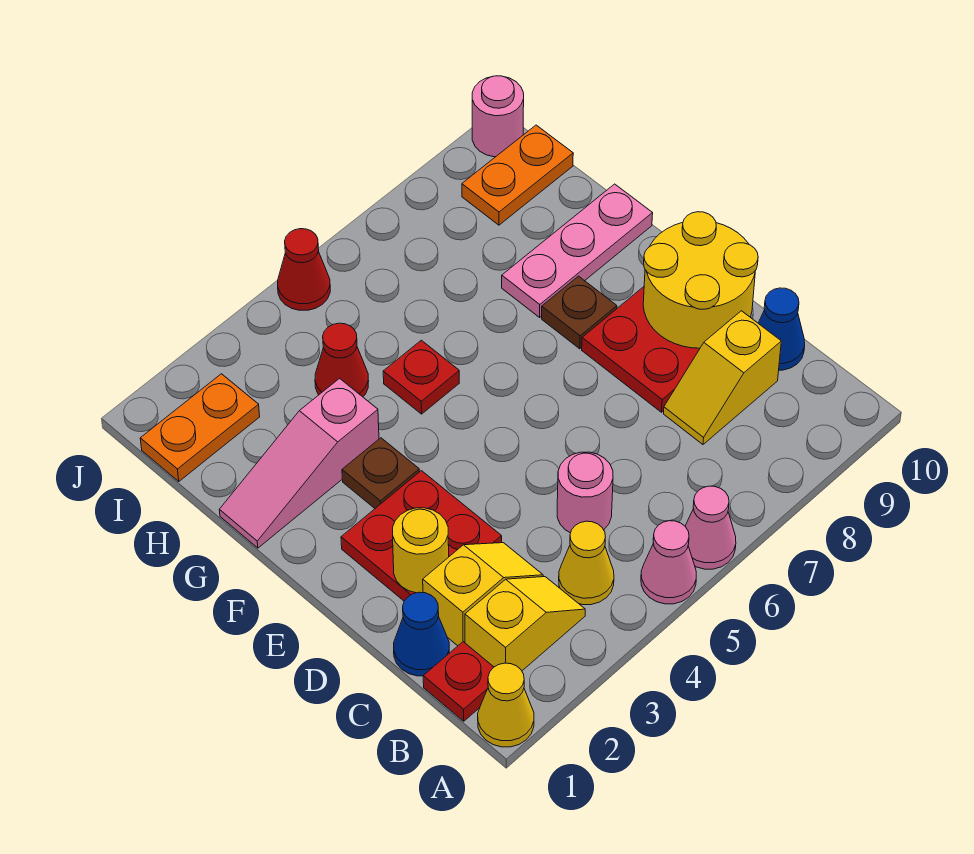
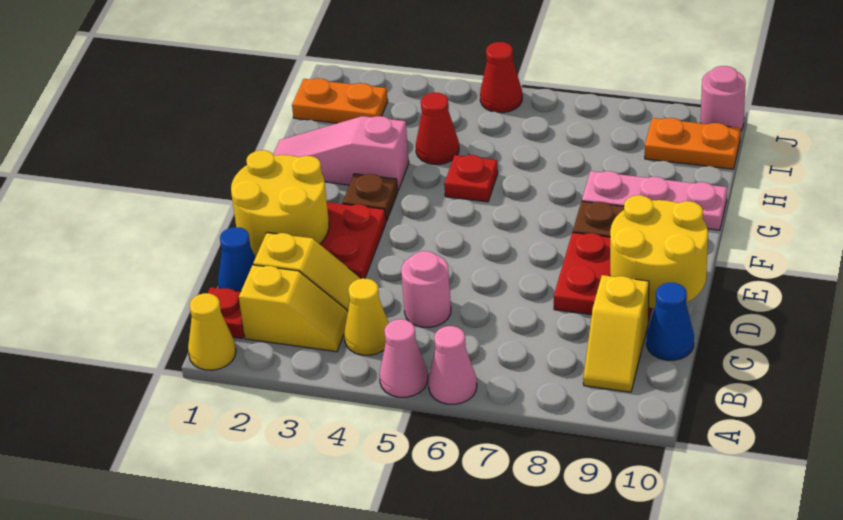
yellow 1x2 slope [664,311,781,444] -> yellow 1x2 slope turned to [583,275,649,392]
yellow 1x1 round brick [393,508,449,593] -> yellow 2x2 round brick [231,150,329,255]

